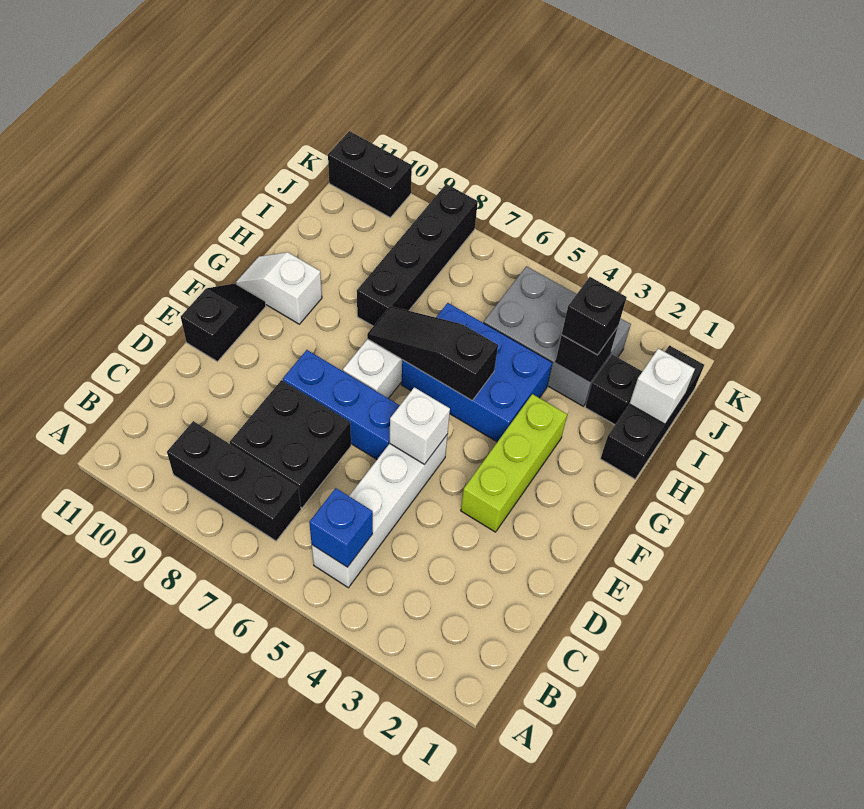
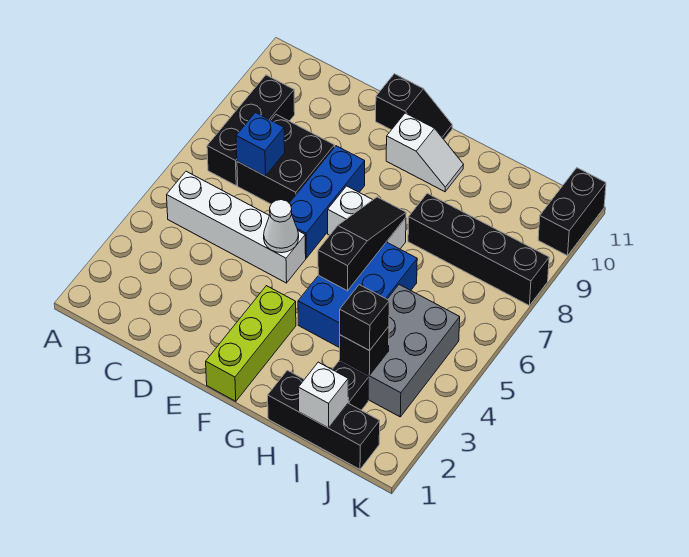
blue 1x1 brick [309,488,373,567] -> blue 1x1 brick moved to [236,113,285,176]
lime 1x3 brick [461,394,567,532] -> lime 1x3 brick turned to [206,286,296,401]
white 1x1 brick [390,387,450,464] -> white 1x1 cone [264,200,299,253]
white 1x2 slope [236,252,322,324] -> white 1x2 slope turned to [386,113,463,192]

